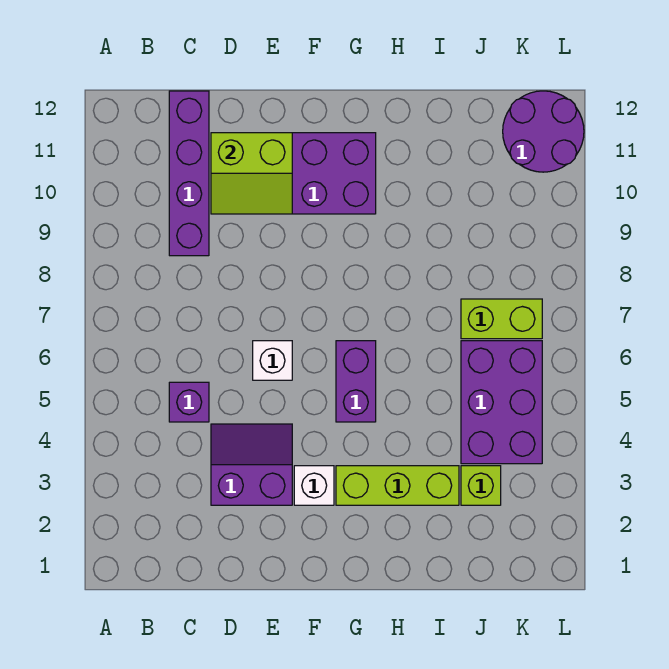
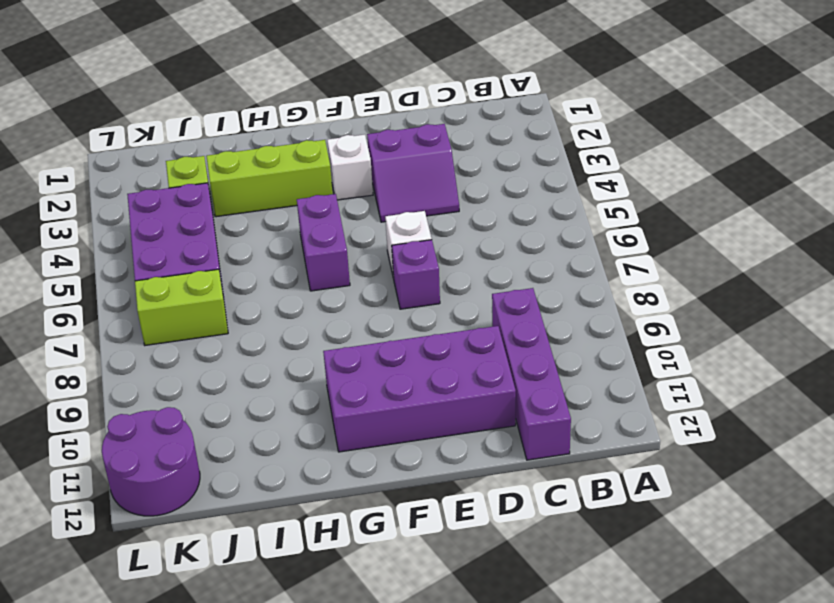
purple 1x1 brick [169,382,209,422] -> purple 1x1 brick moved to [392,240,440,309]
lime 2x2 slope [211,133,292,214] -> none

